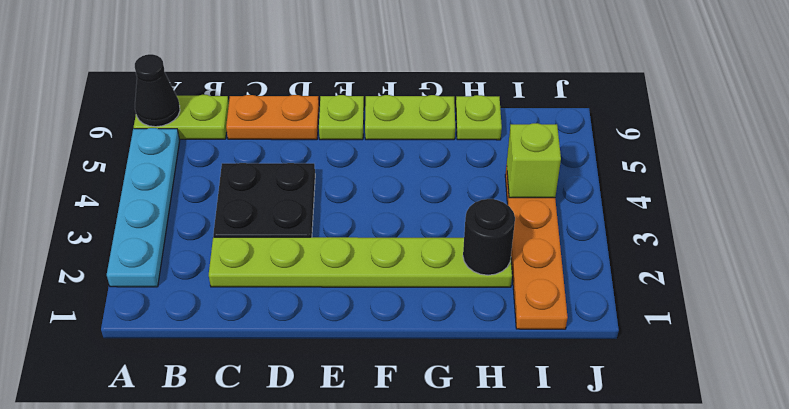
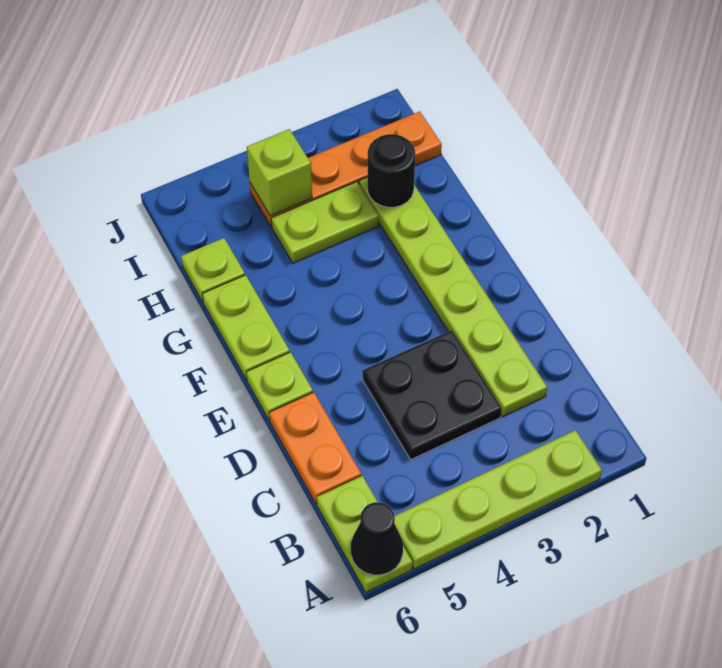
cyan 1x4 plate [107,128,180,287] -> lime 1x4 plate [394,430,602,569]
none -> lime 1x2 plate [271,182,379,263]

